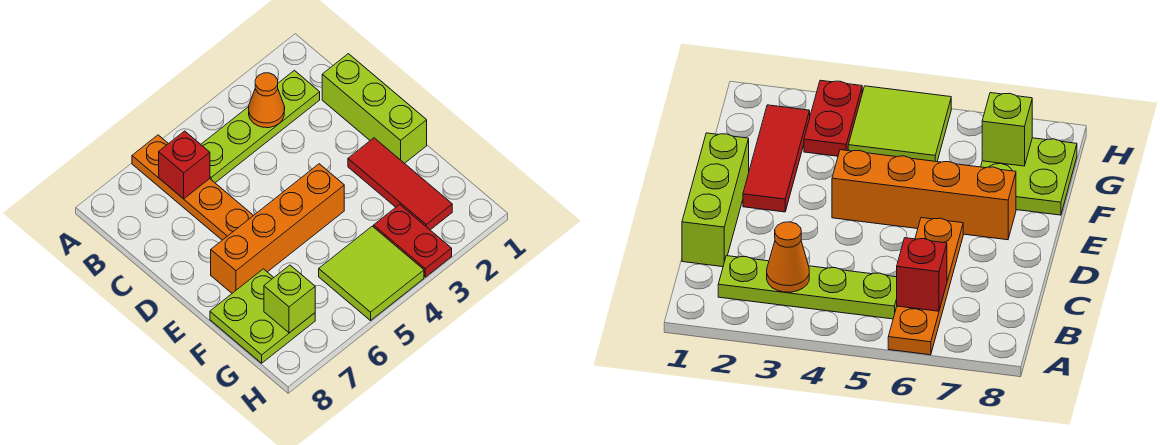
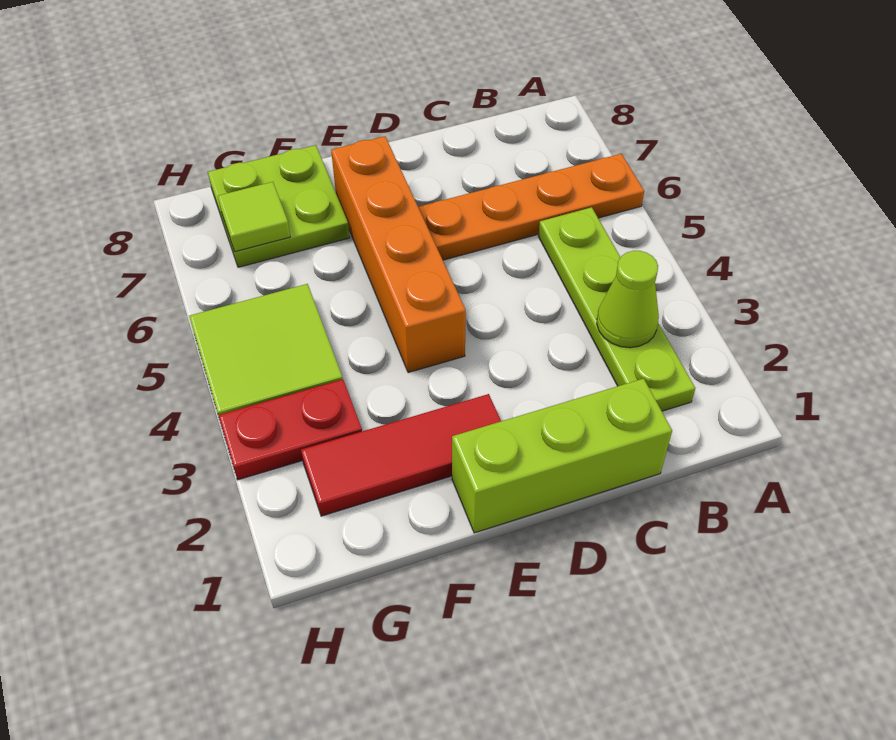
orange 1x1 cone [249,73,285,128] -> lime 1x1 cone [597,251,659,348]
red 1x1 brick [159,131,210,199] -> none
lime 1x1 brick [264,265,315,333] -> lime 1x1 tile [218,182,290,252]

